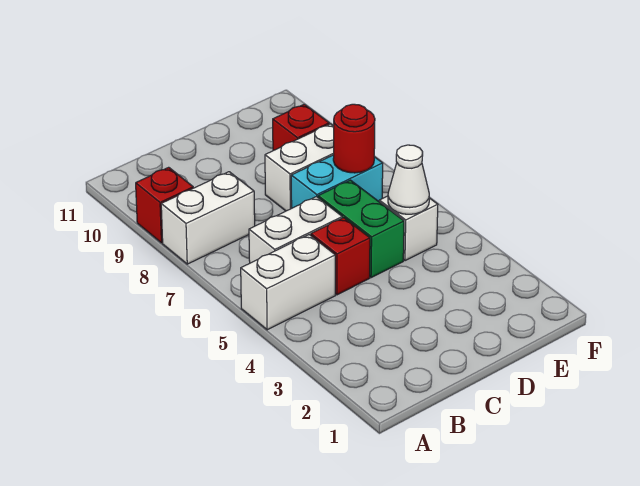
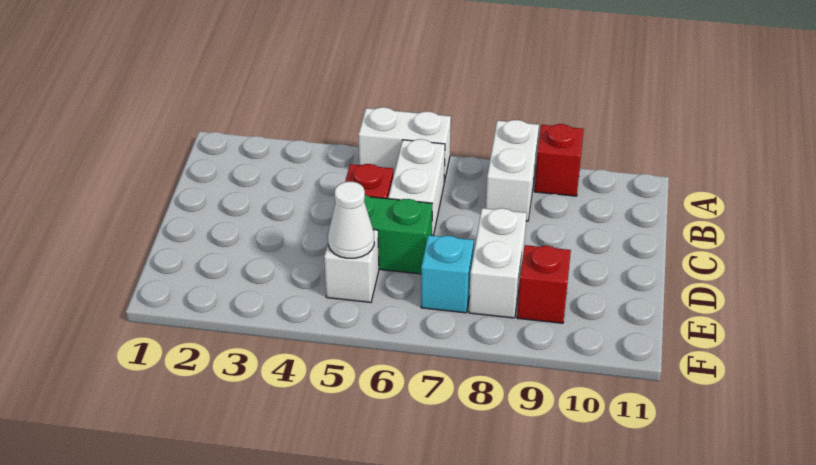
white 1x2 brick [241,235,335,330] -> white 1x2 brick turned to [358,107,451,182]
cyan 1x2 brick [291,155,383,208] -> cyan 1x1 brick [421,235,474,313]
red 1x1 round brick [333,104,375,173] -> none

